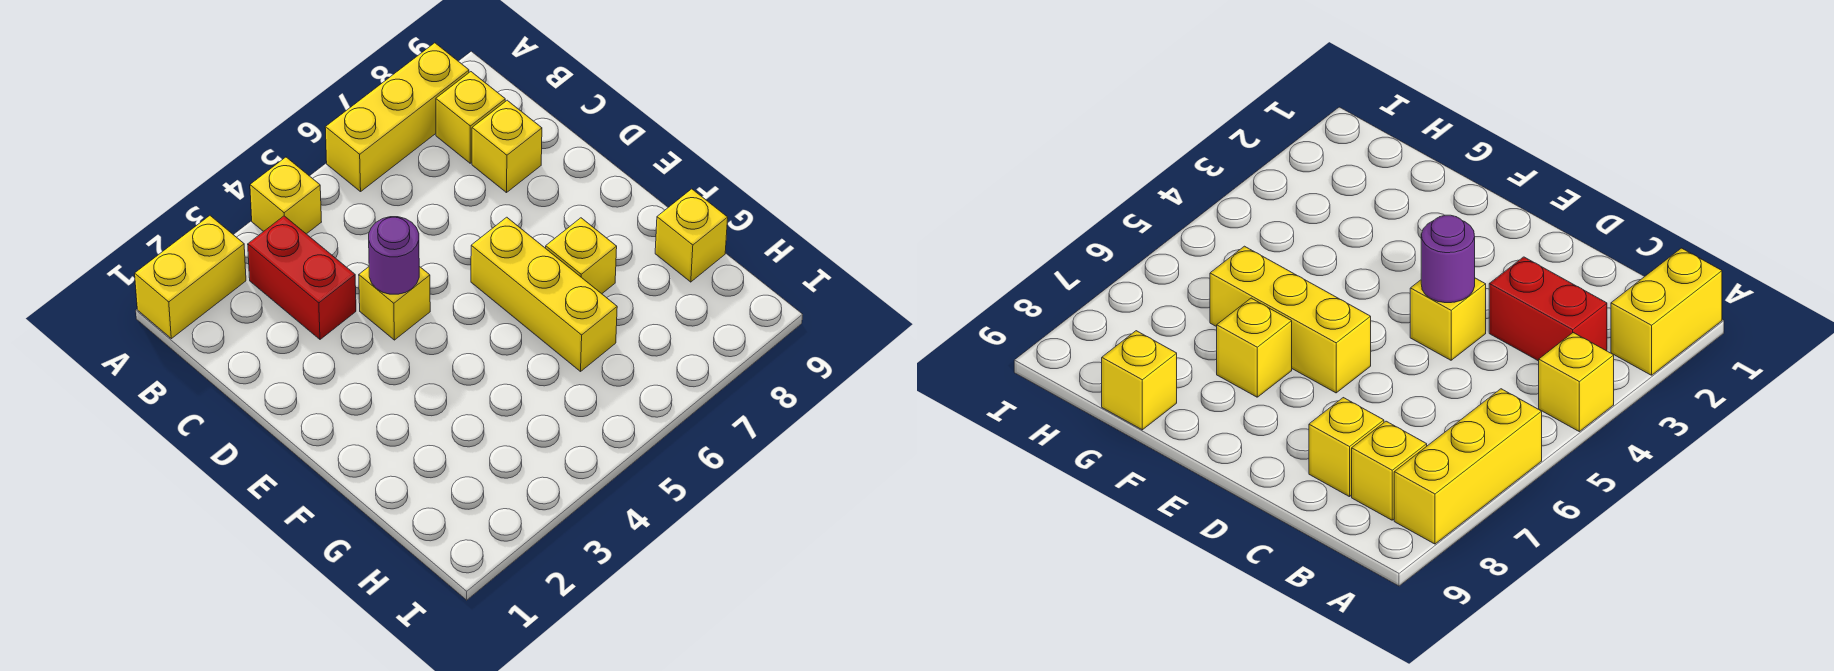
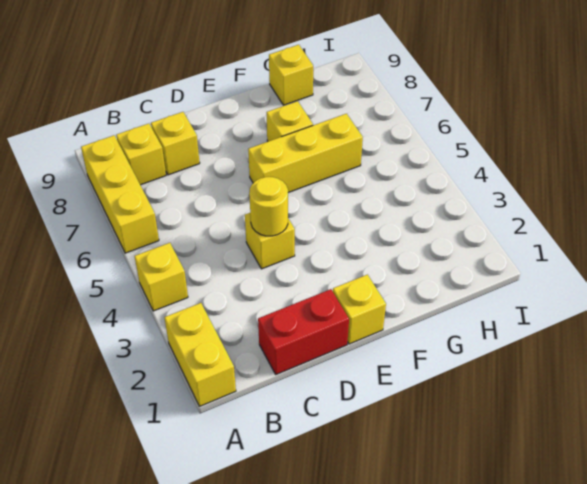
red 1x2 brick [248,216,356,339] -> red 1x2 brick moved to [258,289,349,374]
purple 1x1 round brick [369,217,419,294] -> yellow 1x1 round brick [249,177,288,236]
none -> yellow 1x1 brick [333,275,386,344]

